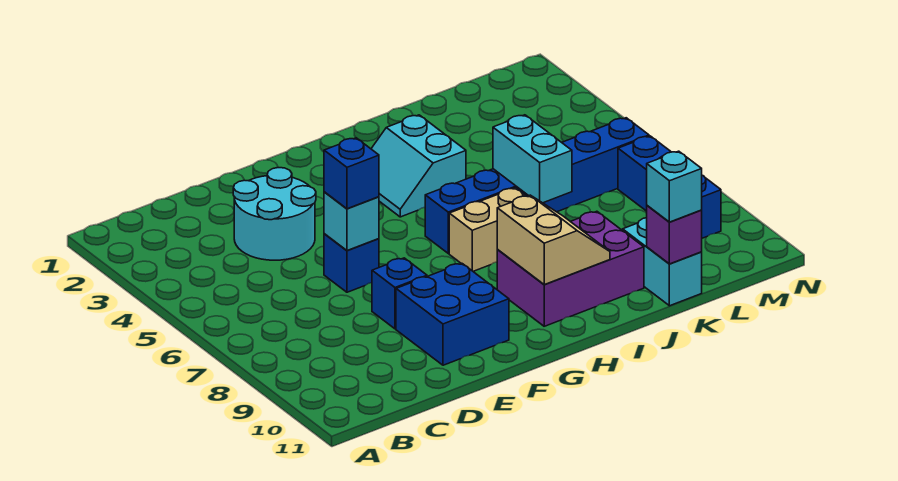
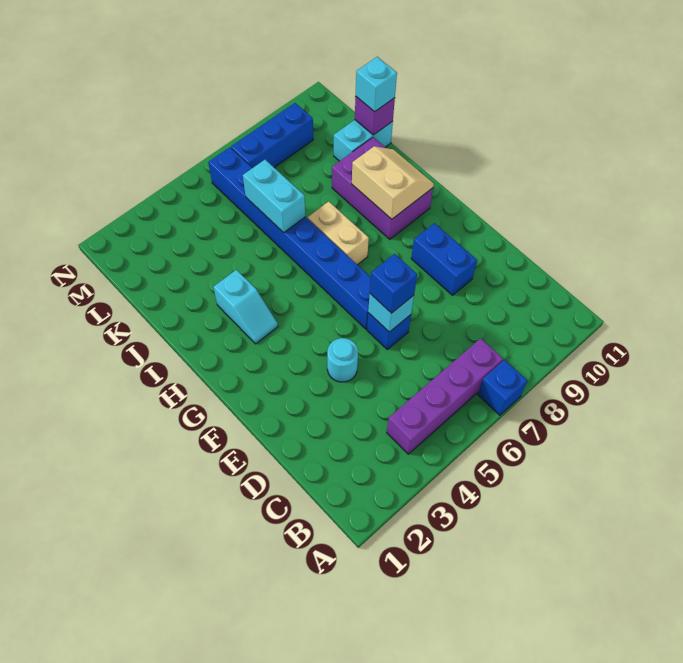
none -> purple 1x4 brick [387,338,503,454]
cyan 2x2 round brick [233,167,316,260] -> cyan 1x1 round brick [327,338,358,382]
blue 1x1 brick [372,258,427,329] -> blue 1x1 brick moved to [478,360,528,415]
blue 2x2 brick [396,263,509,365] -> blue 1x2 brick [411,223,477,295]
cyan 2x2 slope [371,115,466,217] -> cyan 1x2 slope [213,270,278,344]
blue 1x6 brick [425,118,649,253] -> blue 1x8 brick [208,147,371,329]
tan 2x2 slope [497,195,610,285] -> tan 2x2 slope turned to [352,146,434,219]
cyan 1x2 brick [493,115,572,203] -> cyan 1x2 brick turned to [243,160,305,233]

